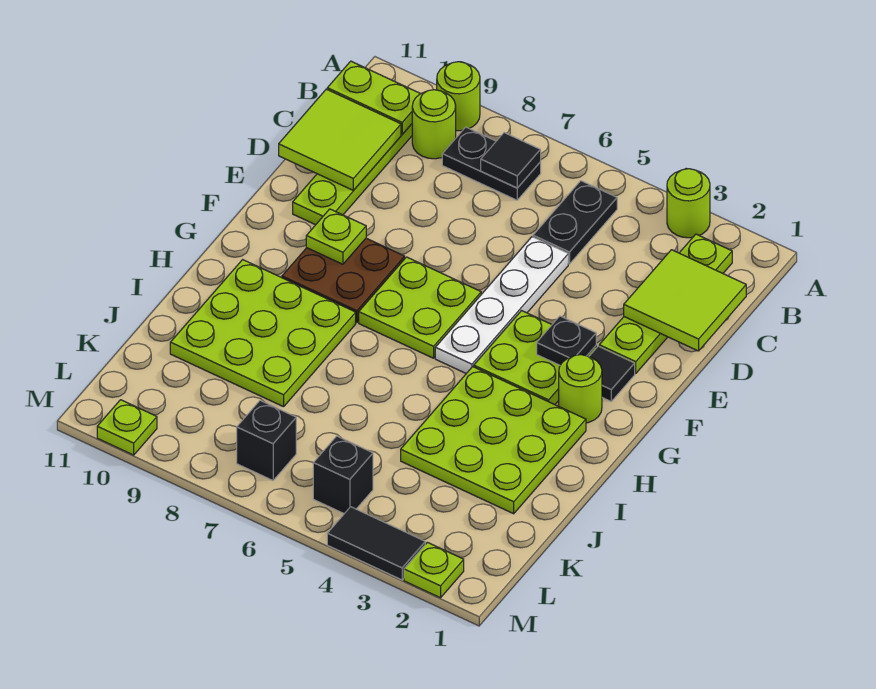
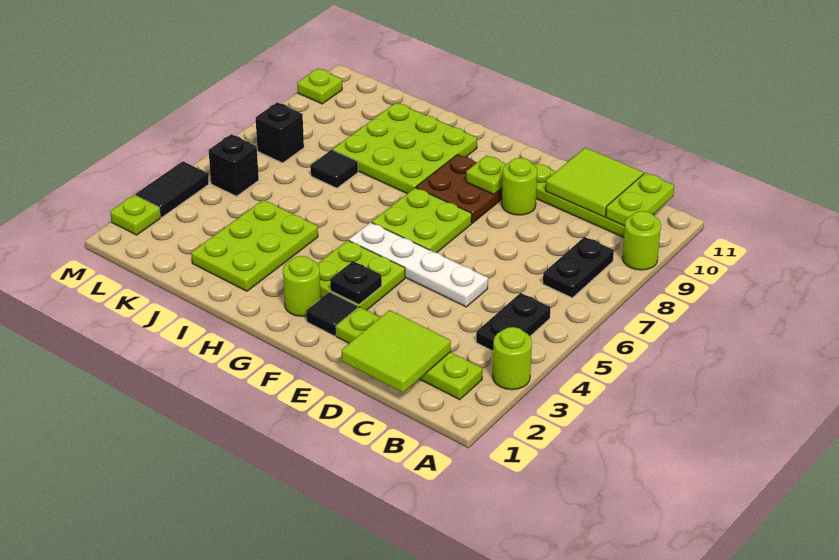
black 1x2 plate [533,181,617,264] -> black 1x2 plate turned to [476,293,551,351]
black 1x1 tile [481,133,541,188] -> black 1x1 tile moved to [310,150,358,188]
lime 1x1 round brick [412,90,456,159] -> lime 1x1 round brick moved to [502,158,537,215]
lime 3x3 plate [401,367,586,514] -> lime 2x3 plate [191,200,318,291]

